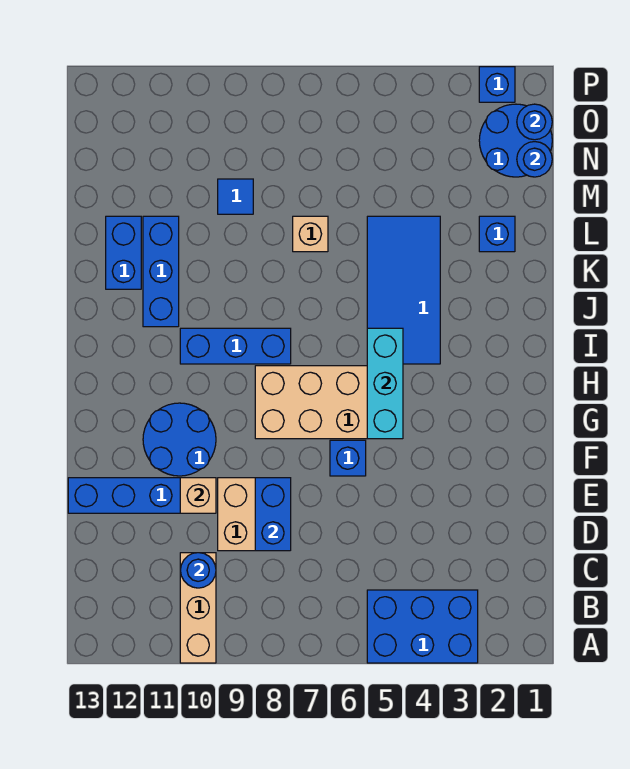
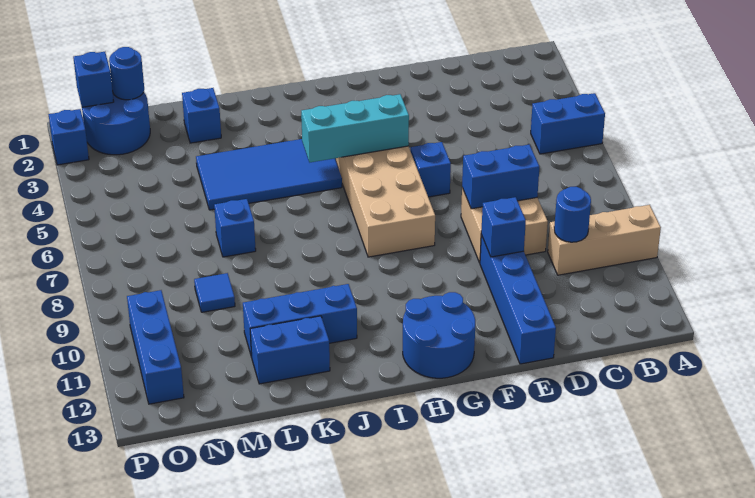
blue 2x3 brick [367,590,478,663] -> blue 1x2 brick [531,93,605,154]
tan 1x1 brick [180,478,216,513] -> blue 1x1 brick [481,197,526,257]
blue 2x2 round brick [143,403,216,476] -> blue 2x2 round brick moved to [403,292,475,378]
blue 1x3 brick [180,328,291,364] -> blue 1x3 brick moved to [127,290,184,404]
tan 1x1 brick [293,216,328,252] -> blue 1x1 brick [214,199,256,257]
blue 1x1 round brick [517,104,552,140] -> blue 1x1 brick [73,52,114,107]

